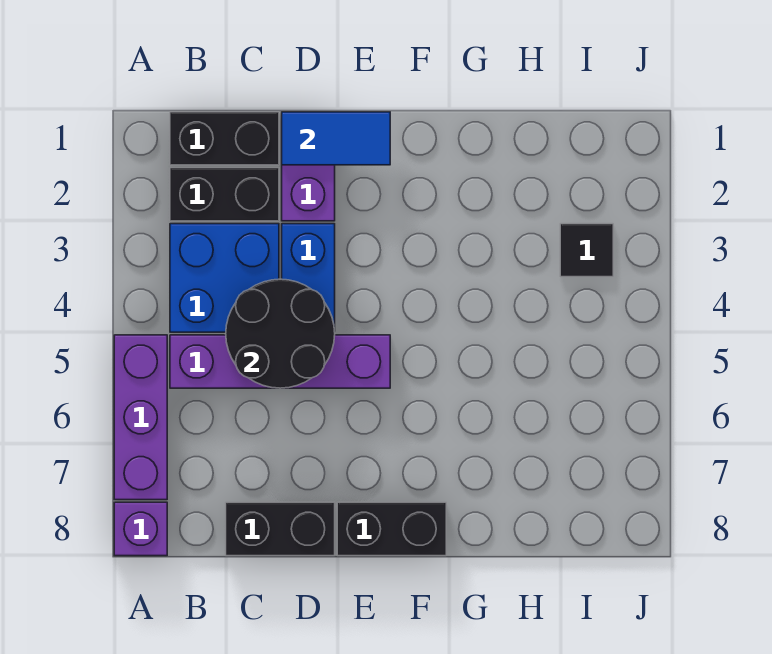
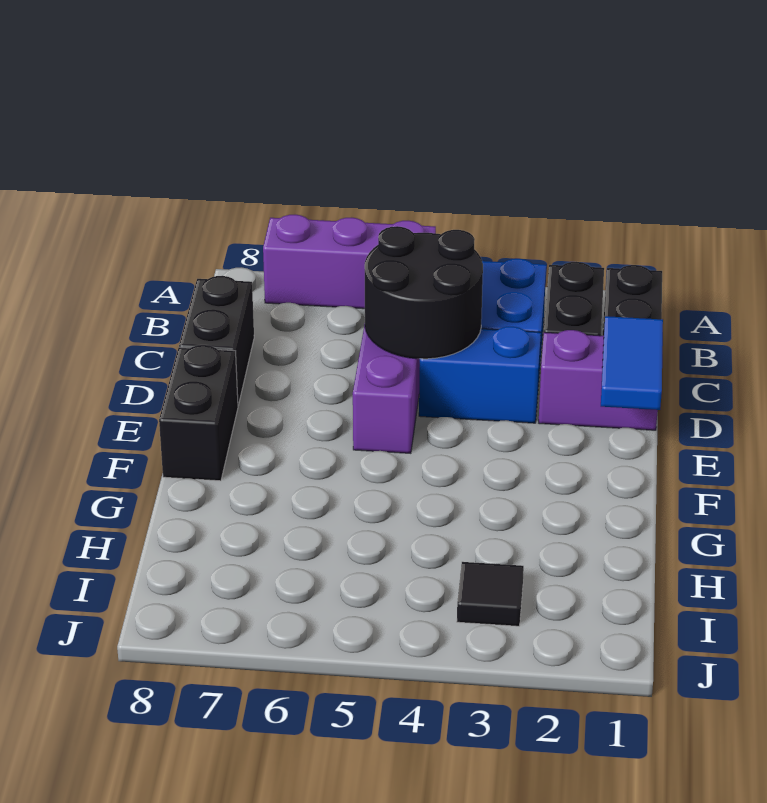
purple 1x1 brick [114,502,167,556] -> none

